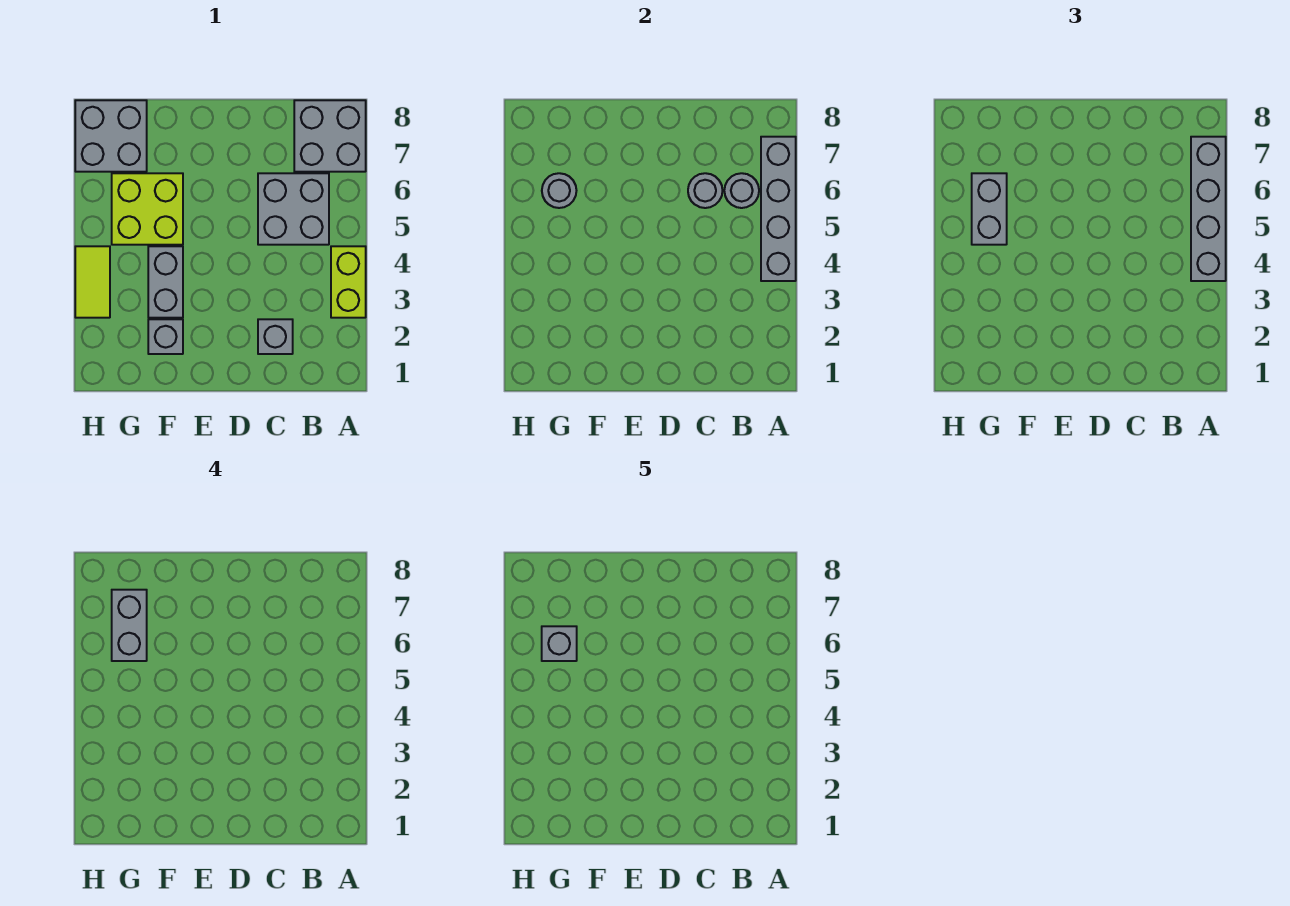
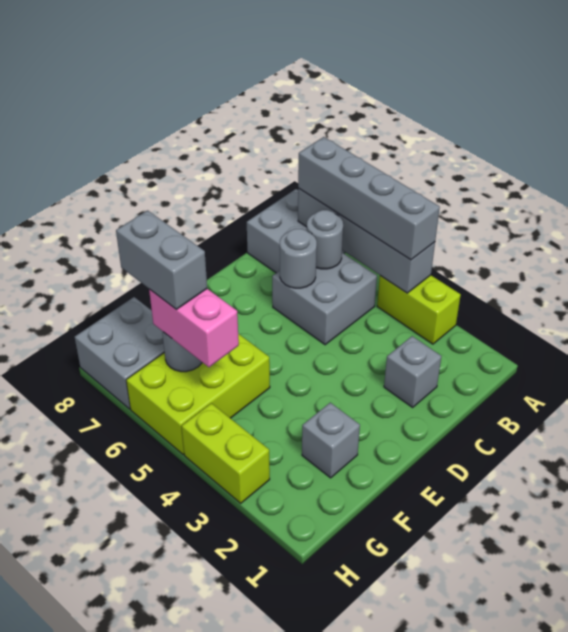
grey 1x2 brick [148,246,183,318] -> none
lime 2x2 brick [112,173,183,245] -> lime 2x3 brick [126,334,270,454]
grey 1x2 brick [972,173,1007,245] -> pink 1x2 brick [149,289,239,367]
grey 1x1 brick [542,626,577,661] -> none
lime 1x2 tile [75,246,110,318] -> lime 1x2 brick [182,403,270,503]

